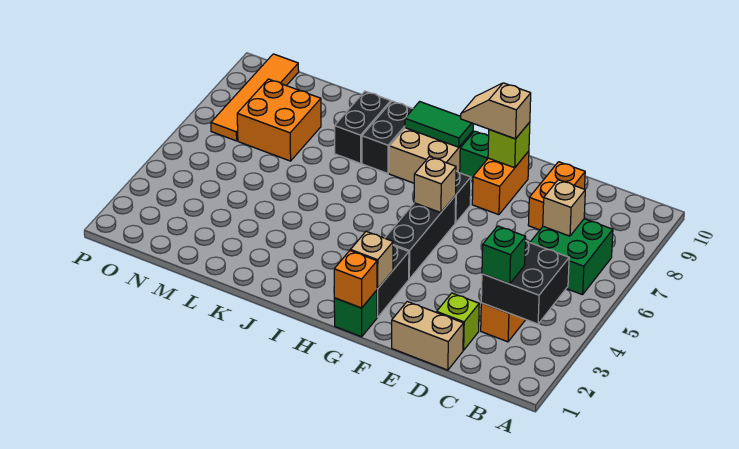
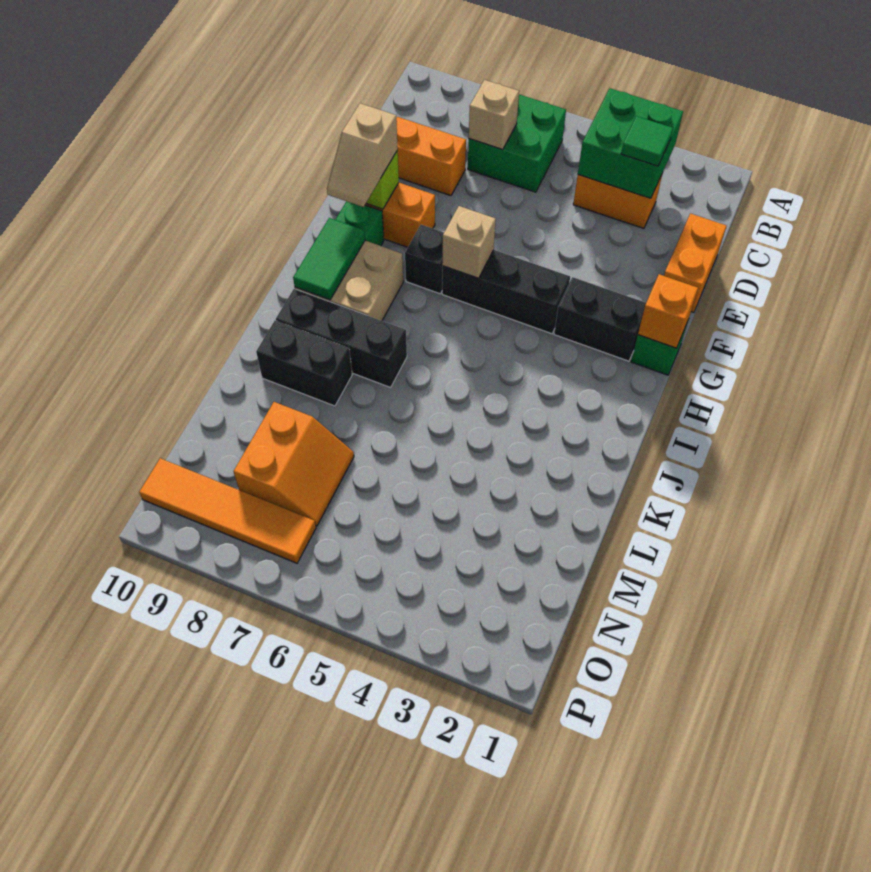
black 2x2 brick [481,241,569,324] -> green 2x2 brick [578,88,683,198]
green 1x1 brick [482,226,525,284] -> green 1x1 tile [621,116,673,166]
tan 1x2 brick [392,302,463,370] -> orange 1x2 brick [664,213,727,313]
lime 1x1 brick [437,293,479,350] -> none
tan 1x1 brick [351,231,393,289] -> none
black 1x2 brick [362,101,413,173] -> black 1x3 brick [276,289,407,387]
orange 2x2 brick [237,79,321,161] -> orange 2x2 slope [234,402,354,526]

